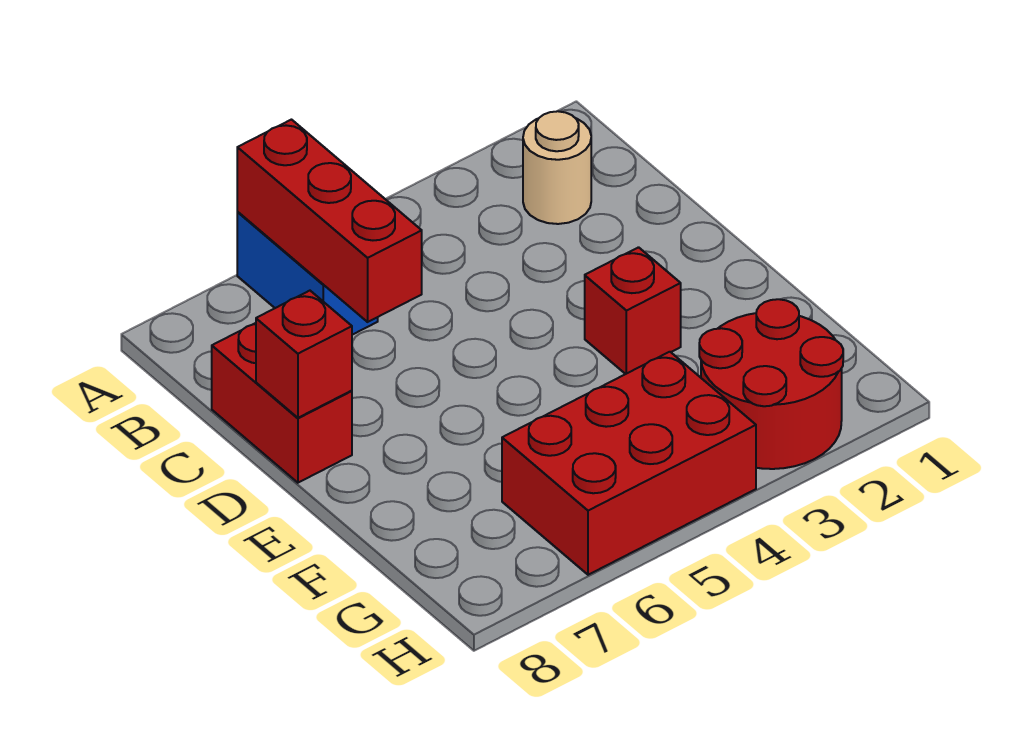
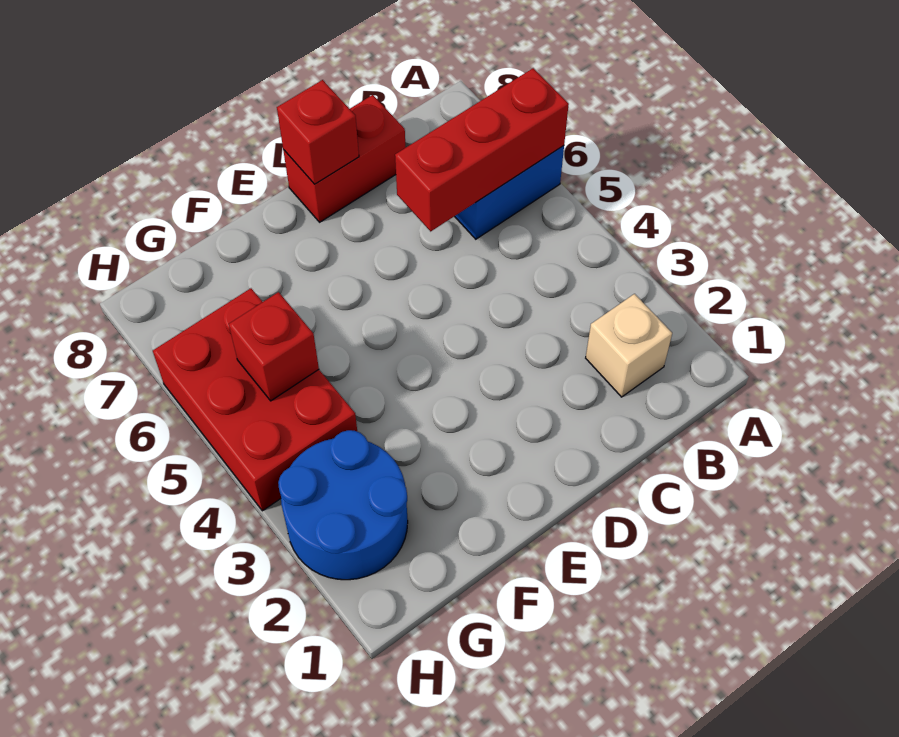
tan 1x1 round brick [523,111,591,224] -> tan 1x1 brick [586,294,672,397]
red 1x1 brick [585,247,681,374] -> red 1x1 brick moved to [229,292,319,401]
red 2x2 round brick [699,299,843,469] -> blue 2x2 round brick [278,430,408,580]

